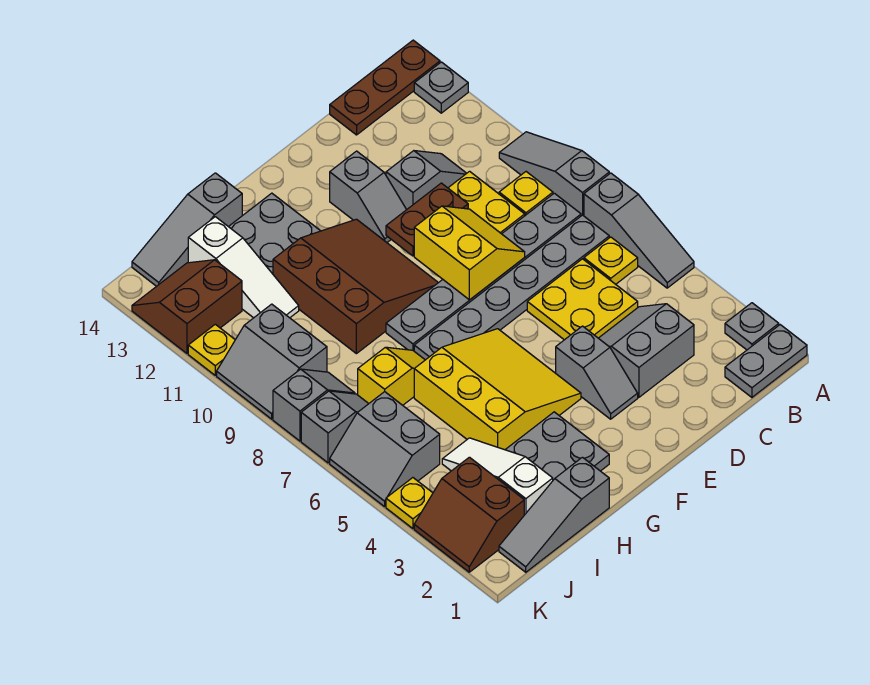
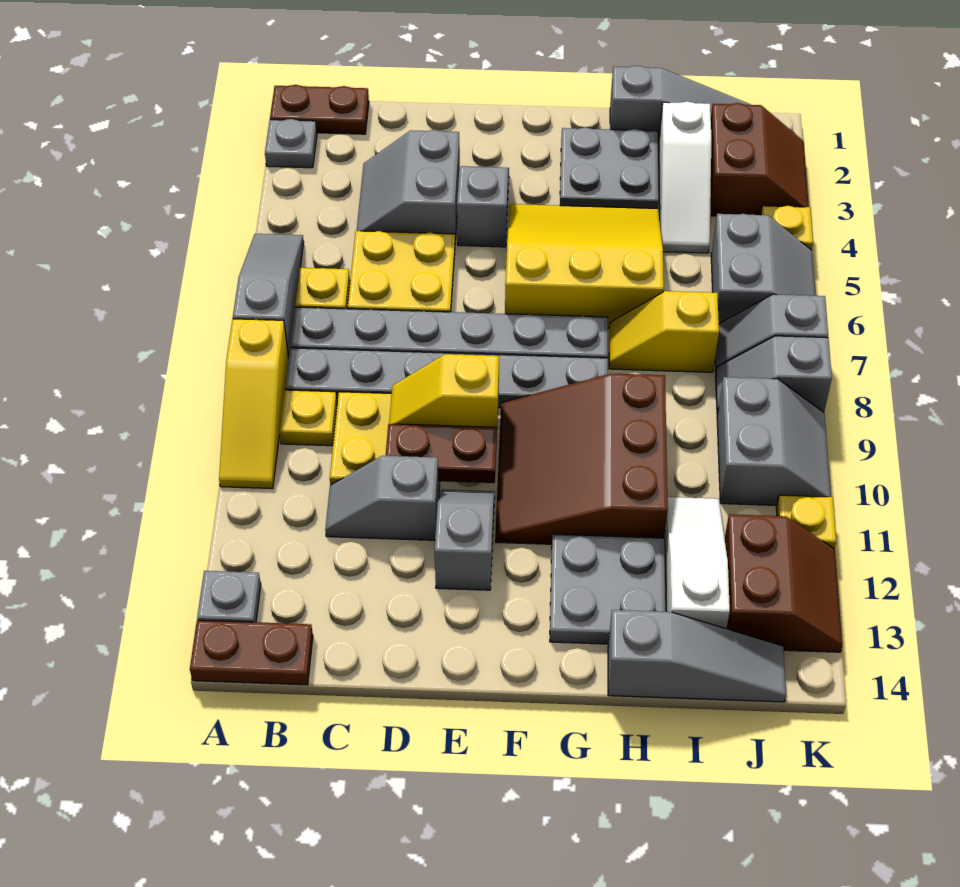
grey 1x2 plate [725,325,807,397] -> brown 1x2 plate [270,85,369,134]
grey 1x3 slope [499,132,609,216] -> yellow 1x3 slope [219,319,288,489]
brown 1x3 plate [330,40,440,135] -> brown 1x2 plate [190,620,313,685]
grey 2x2 slope [599,304,694,397] -> grey 2x2 slope turned to [357,130,460,240]
yellow 2x2 slope [414,206,525,300] -> yellow 1x2 slope [389,354,499,427]
yellow 3x3 slope [414,329,581,450] -> yellow 3x3 slope turned to [505,204,664,328]
brown 2x2 slope [132,260,242,353] -> brown 2x2 slope turned to [725,514,842,652]

